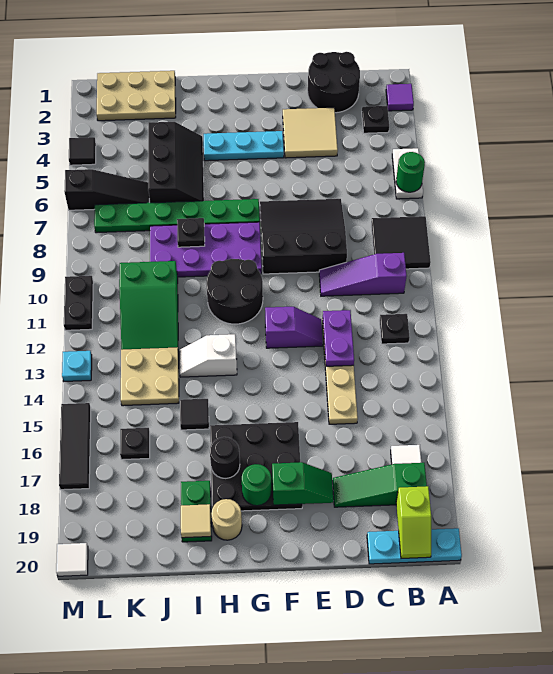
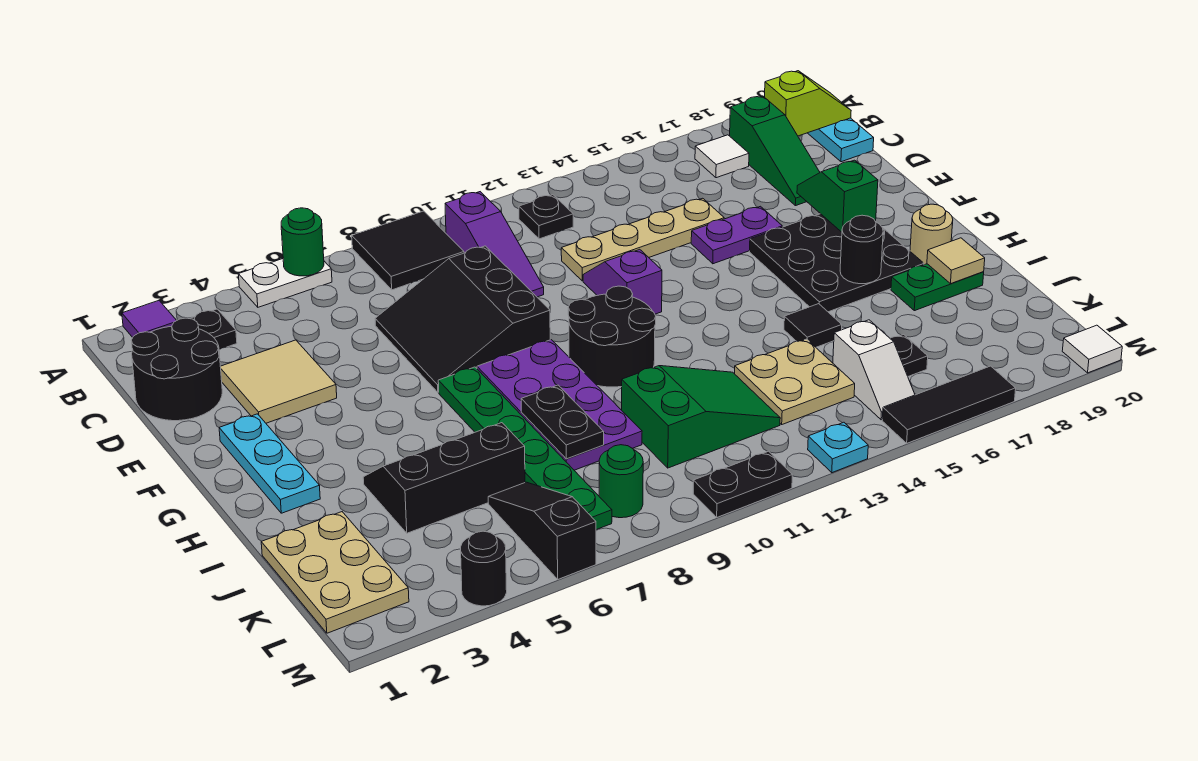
purple 1x2 plate [323,310,354,366] -> purple 1x2 plate moved to [691,206,782,264]
cyan 1x3 plate [204,131,284,161] -> cyan 1x3 plate moved to [219,414,320,513]
green 1x1 round brick [242,464,271,506] -> green 1x1 round brick moved to [599,445,643,518]
white 1x2 slope [180,334,237,377] -> white 1x2 slope moved to [833,320,915,420]
black 1x1 plate [177,218,205,247] -> black 1x2 plate [521,385,604,459]
black 1x1 tile [69,137,96,165] -> black 1x1 round brick [461,531,507,606]

